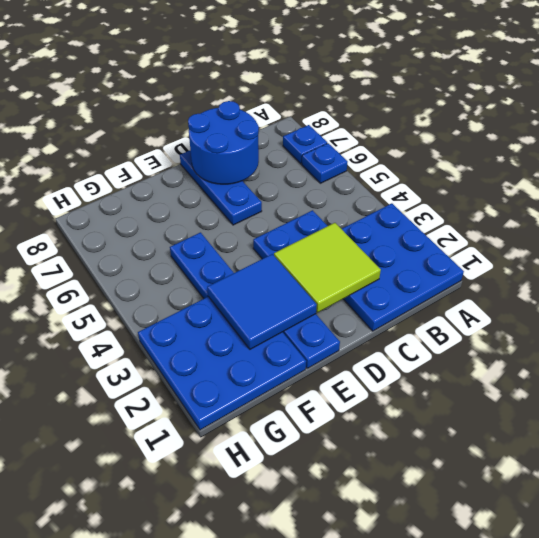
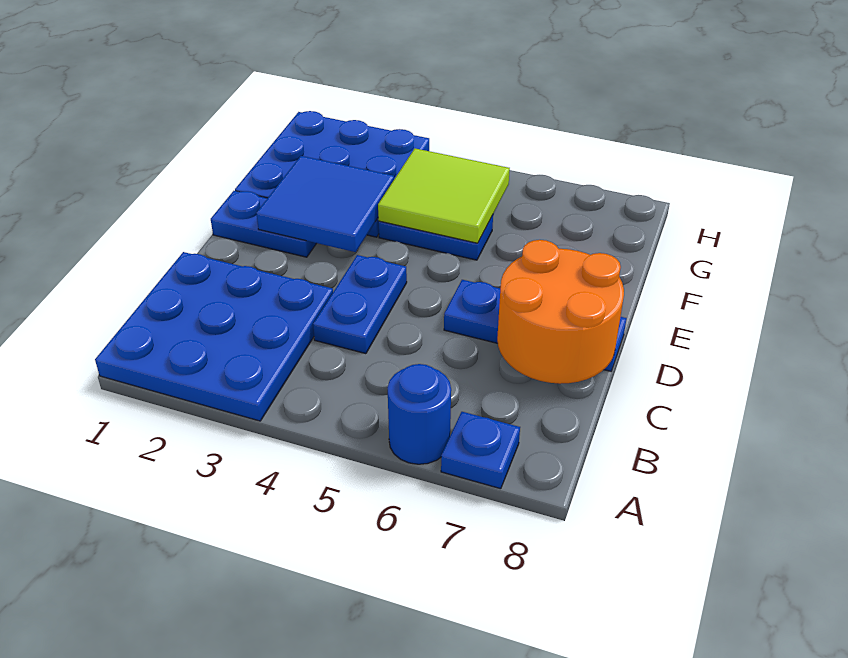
blue 1x1 plate [302,143,347,183] -> blue 1x1 round brick [388,364,451,464]
lime 2x2 tile [274,223,381,312] -> lime 2x2 tile moved to [378,148,510,243]
blue 2x2 round brick [188,101,259,184] -> orange 2x2 round brick [497,240,624,384]

